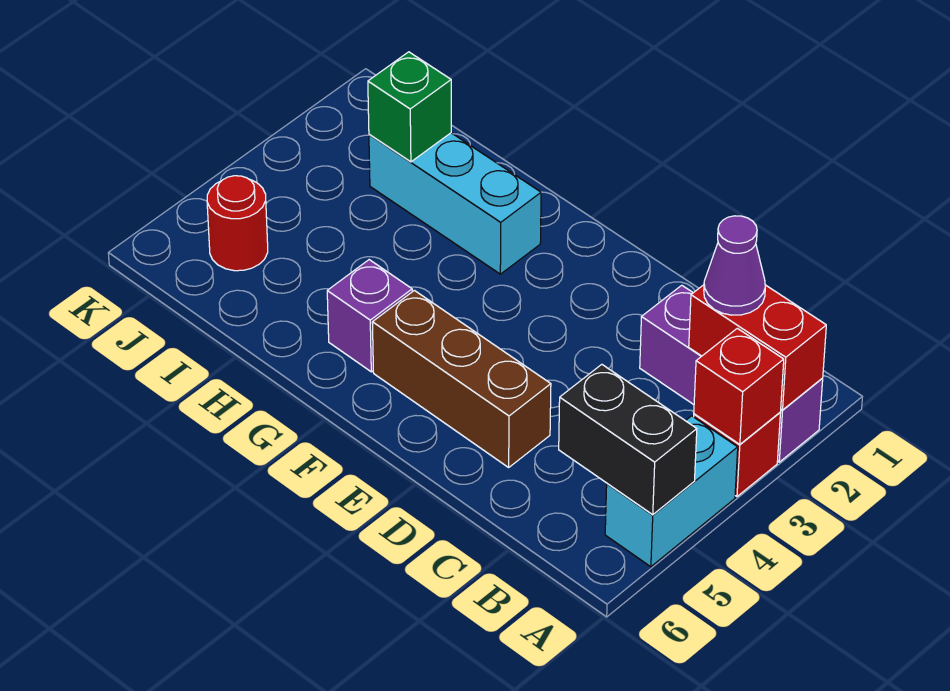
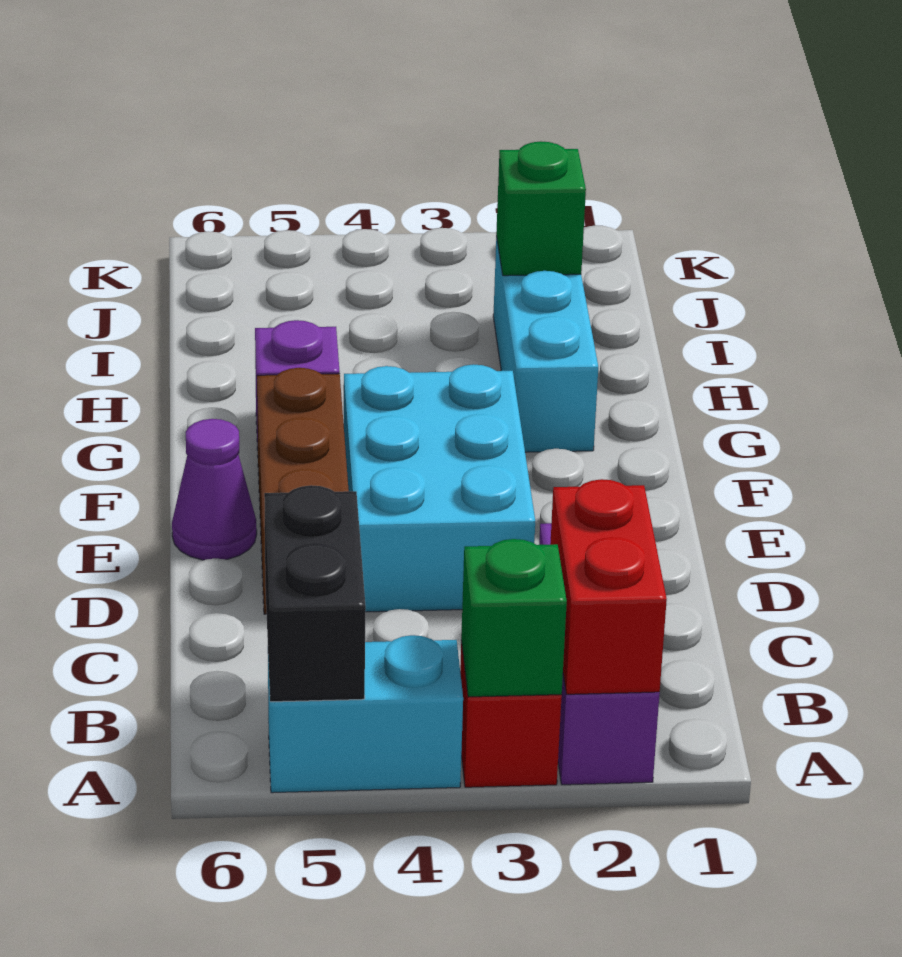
red 1x1 brick [694,328,784,444] -> green 1x1 brick [461,539,567,697]
purple 1x1 cone [704,216,765,315] -> purple 1x1 cone moved to [172,419,257,560]
none -> cyan 2x3 brick [344,364,535,612]
red 1x1 round brick [207,176,268,271] -> none

